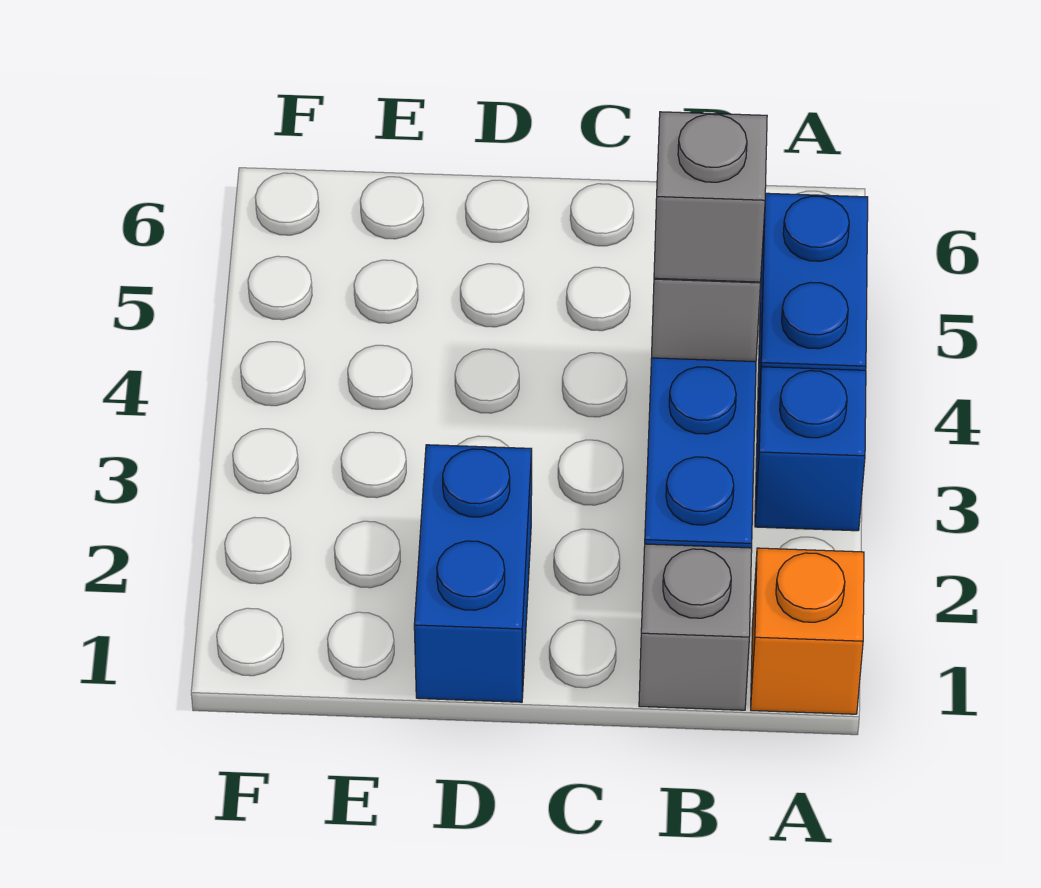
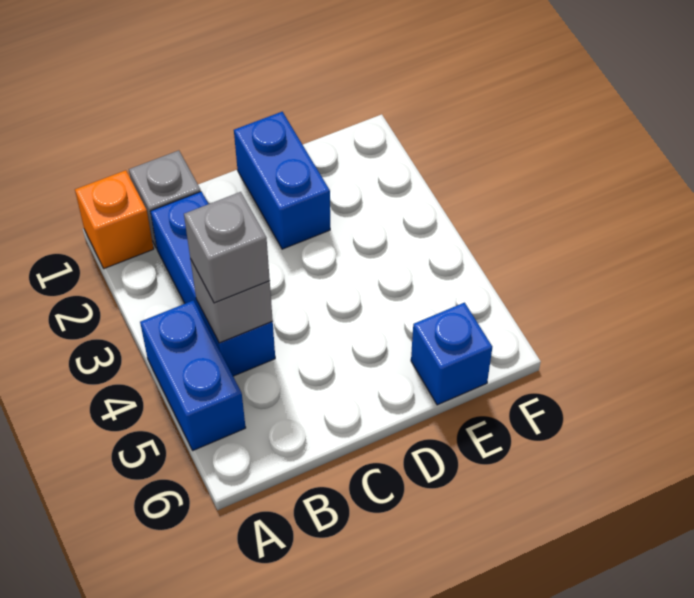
blue 1x1 brick [755,367,866,531] -> blue 1x1 brick moved to [411,303,492,405]

